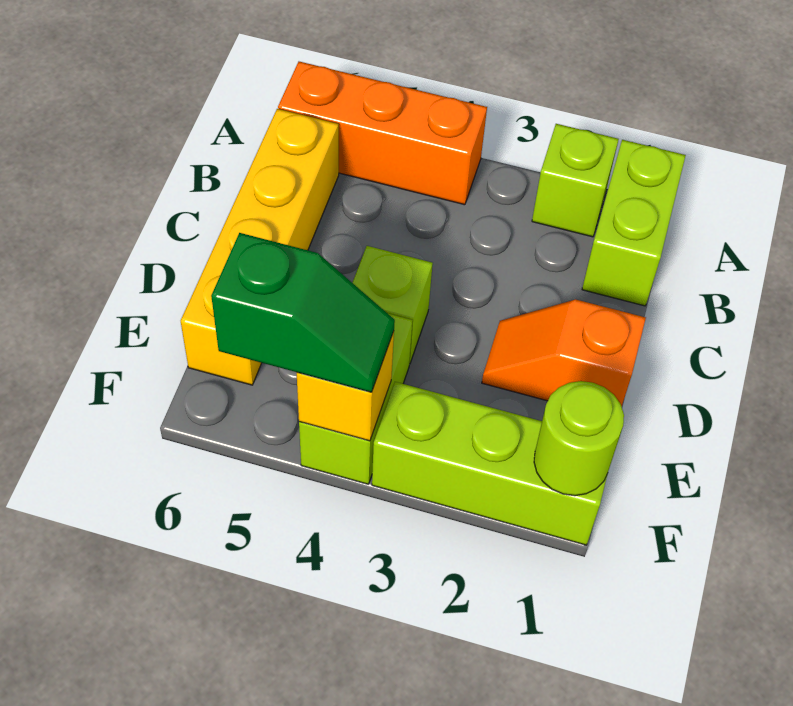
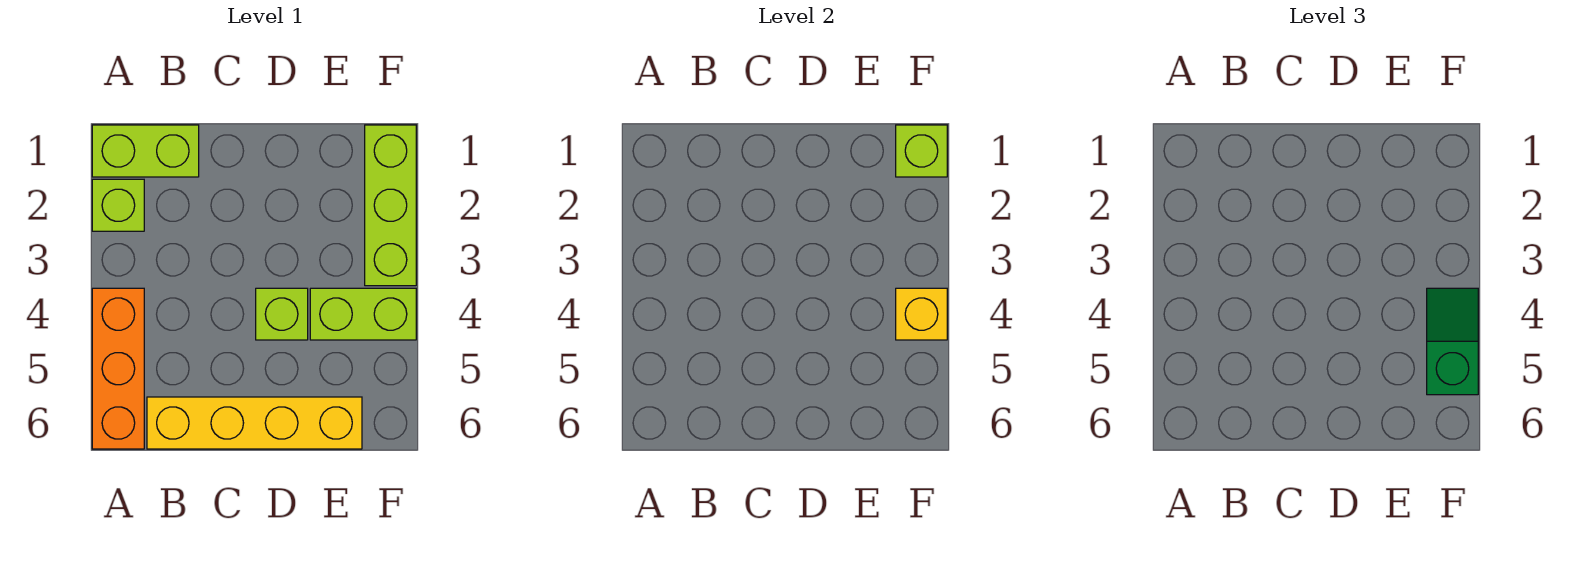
orange 1x2 slope [482,300,646,406] -> none
lime 1x1 round brick [534,381,624,496] -> lime 1x1 brick [896,125,947,177]

